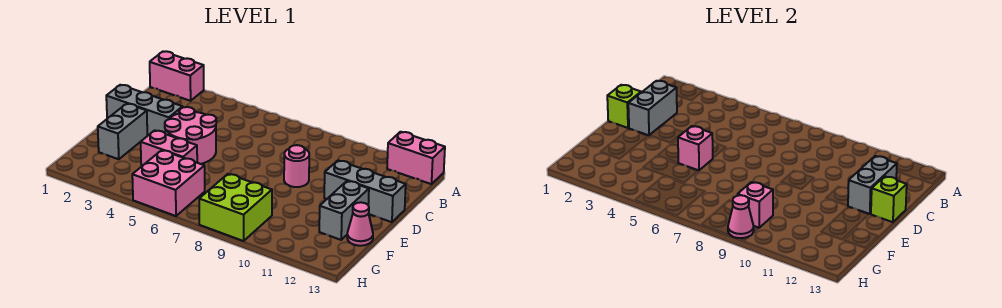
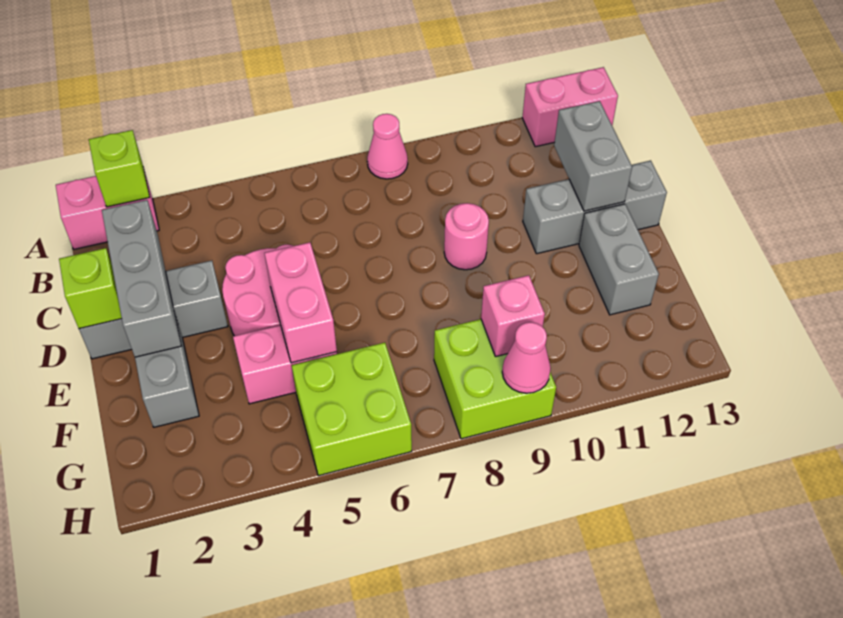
grey 1x2 brick [628,81,677,135] -> grey 1x3 brick [102,200,181,357]
lime 1x1 brick [871,176,907,222] -> lime 1x1 brick moved to [89,130,150,207]
pink 1x1 brick [678,126,713,170] -> pink 1x2 brick [265,242,337,363]
pink 1x1 cone [347,202,373,246] -> pink 1x1 cone moved to [367,114,408,179]
pink 2x2 brick [132,150,205,216] -> lime 2x2 brick [292,343,412,476]

